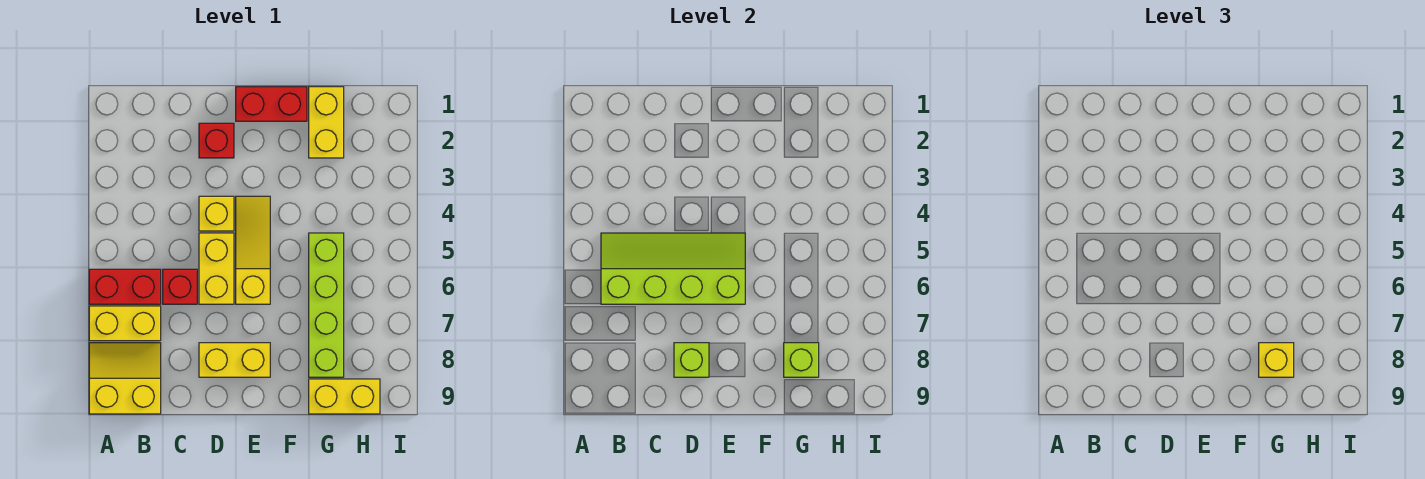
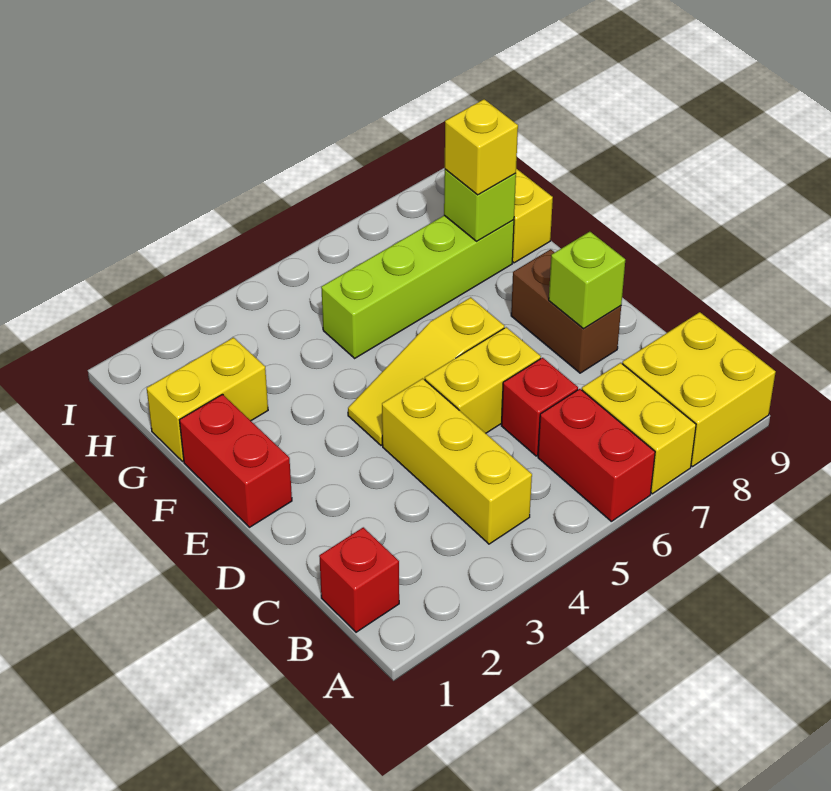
yellow 2x2 slope [89,343,161,414] -> yellow 2x2 brick [622,312,776,467]
lime 2x4 slope [601,233,745,304] -> none
red 1x1 brick [199,123,234,158] -> red 1x1 brick moved to [319,527,399,632]
yellow 1x1 brick [199,196,234,231] -> yellow 1x3 brick [382,378,532,544]
yellow 1x2 brick [199,343,270,377] -> brown 1x2 brick [511,249,621,373]

